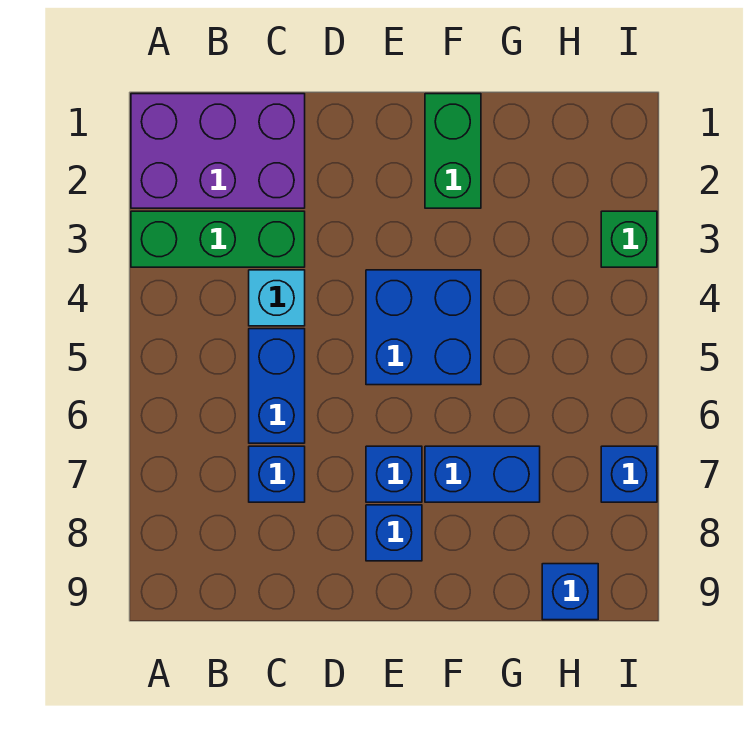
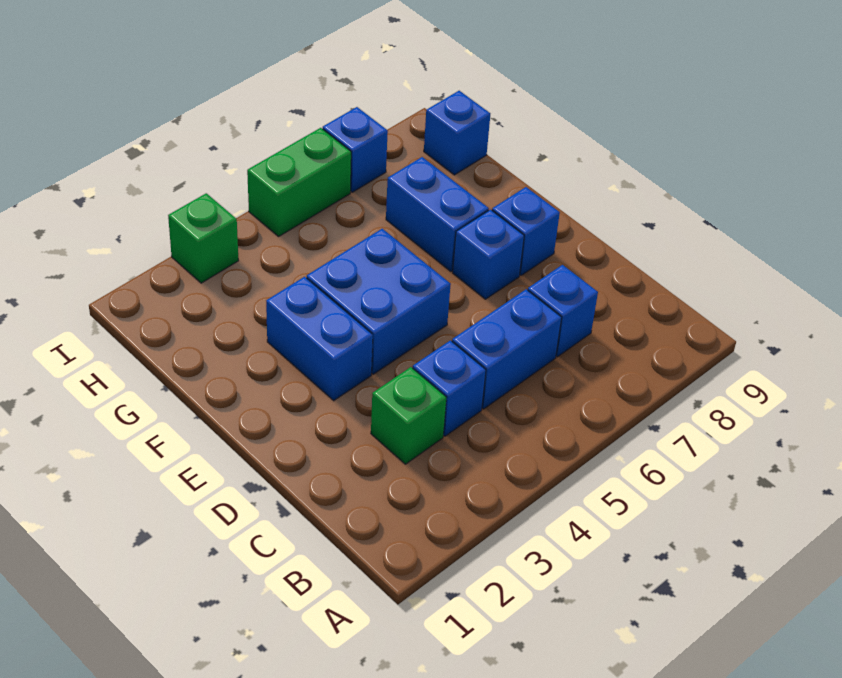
purple 2x3 brick [131,94,305,208] -> none
green 1x3 brick [131,211,305,267] -> green 1x1 brick [371,367,447,464]
cyan 1x1 brick [249,270,305,326] -> blue 1x1 brick [413,340,486,436]
none -> blue 1x2 brick [266,277,373,401]
green 1x2 brick [425,94,481,208] -> green 1x2 brick moved to [247,128,351,236]

